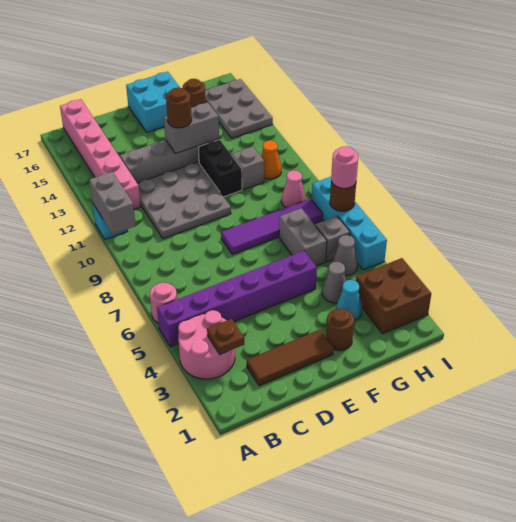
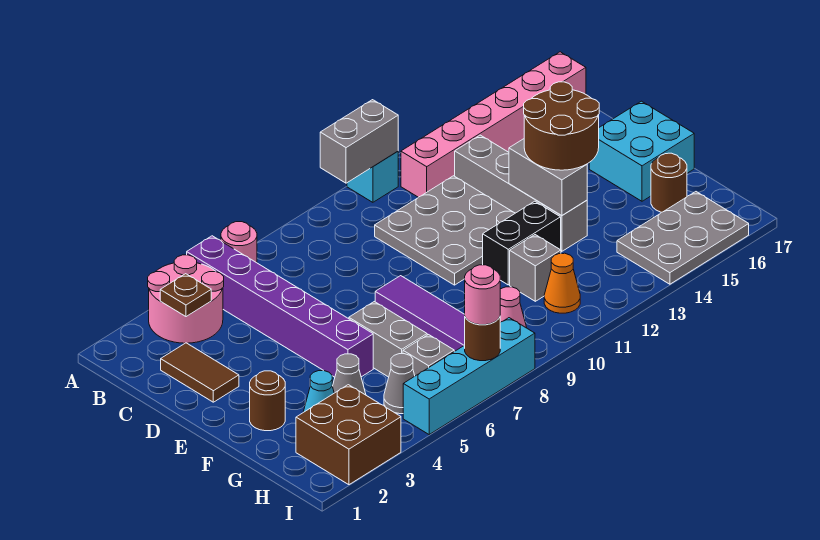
brown 1x3 tile [246,330,334,386] -> brown 1x2 tile [161,343,239,402]
brown 1x1 round brick [166,87,192,128] -> brown 2x2 round brick [524,82,599,170]
grey 1x2 brick [279,208,327,266] -> grey 1x2 brick turned to [349,302,427,377]

